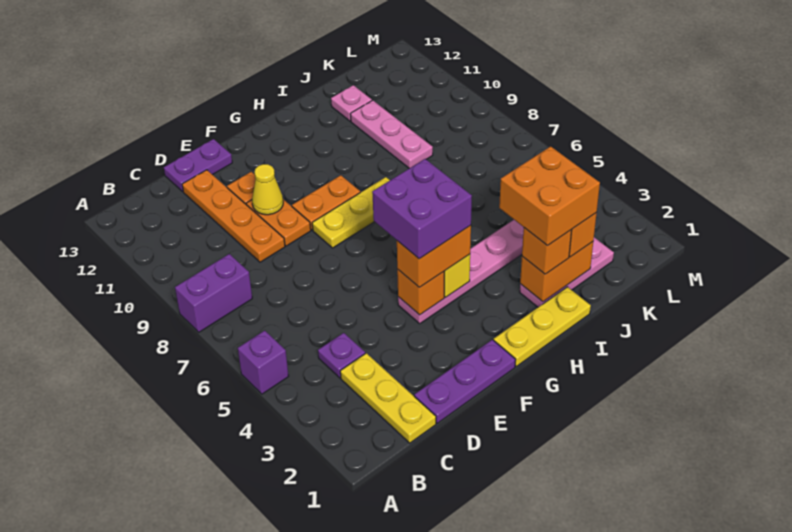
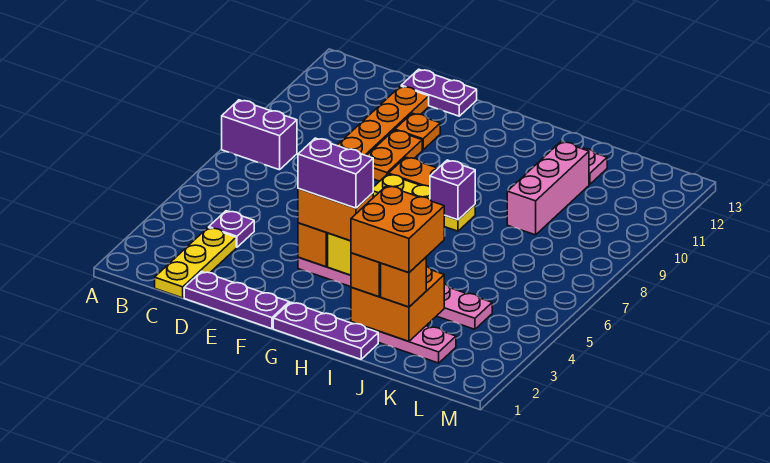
purple 1x1 brick [238,330,289,394] -> purple 1x1 brick moved to [430,160,475,220]
yellow 1x1 cone [252,164,283,215] -> none
purple 2x2 brick [372,159,472,259] -> purple 1x2 brick [298,138,373,208]
yellow 1x3 plate [494,287,591,366] -> purple 1x3 plate [273,302,378,359]
orange 1x2 brick [520,242,593,302] -> orange 2x2 brick [351,266,444,341]
pink 1x3 plate [351,100,433,168] -> pink 1x3 brick [507,142,589,235]

